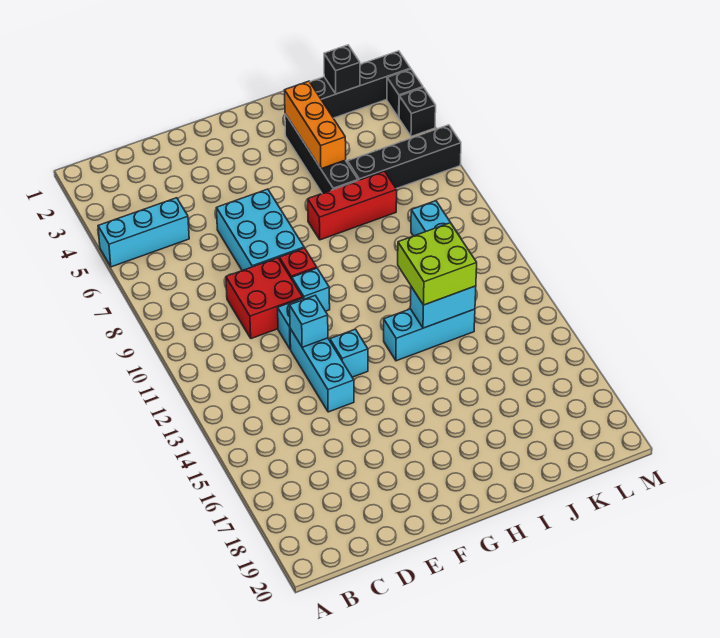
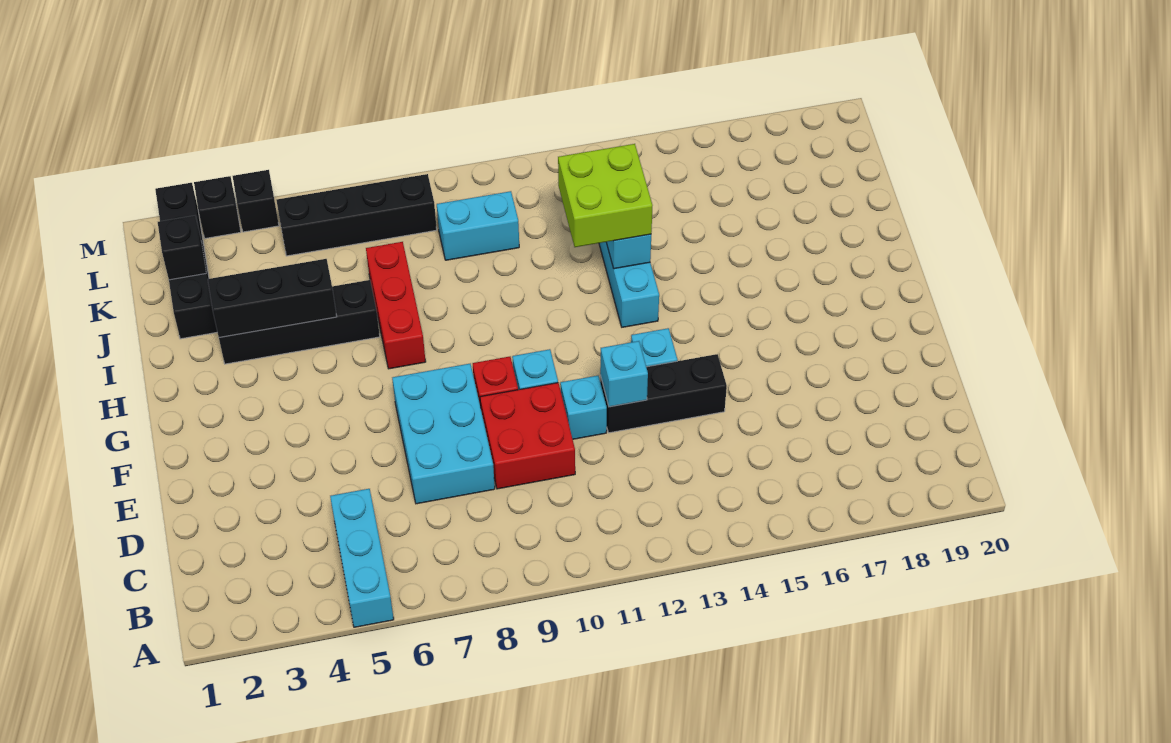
cyan 2x3 brick [216,189,304,271] -> cyan 2x3 brick turned to [392,364,495,504]
cyan 1x3 brick [290,329,354,412] -> black 1x3 brick [600,354,727,433]
orange 1x3 brick [284,81,346,169] -> black 1x3 brick [208,259,337,337]
black 1x4 brick [347,125,461,189] -> black 1x4 brick turned to [276,174,437,256]

